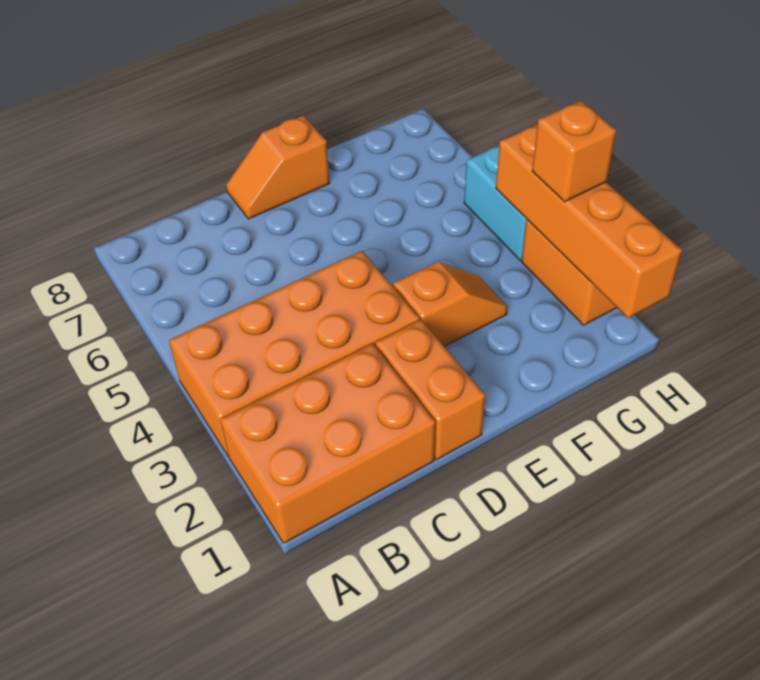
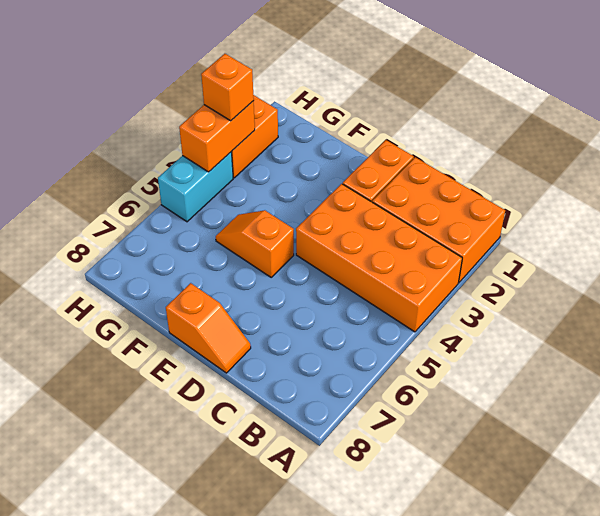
orange 1x2 slope [393,262,508,346] -> orange 1x2 slope moved to [216,210,294,277]
orange 1x4 brick [496,125,682,318] -> orange 1x2 brick [179,101,255,172]

